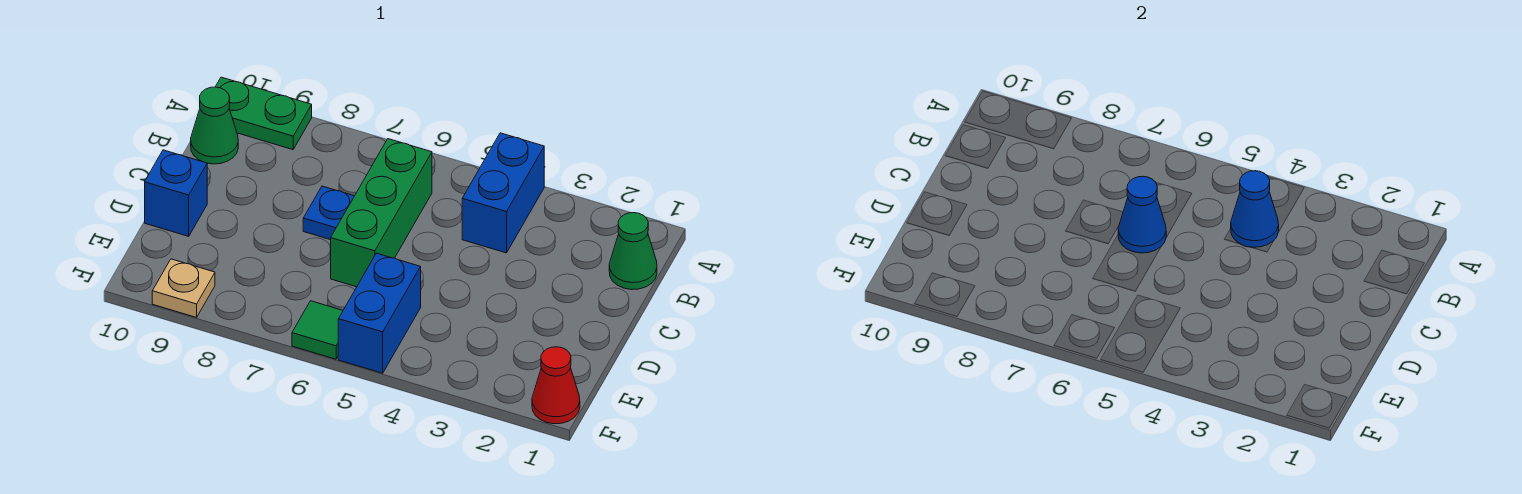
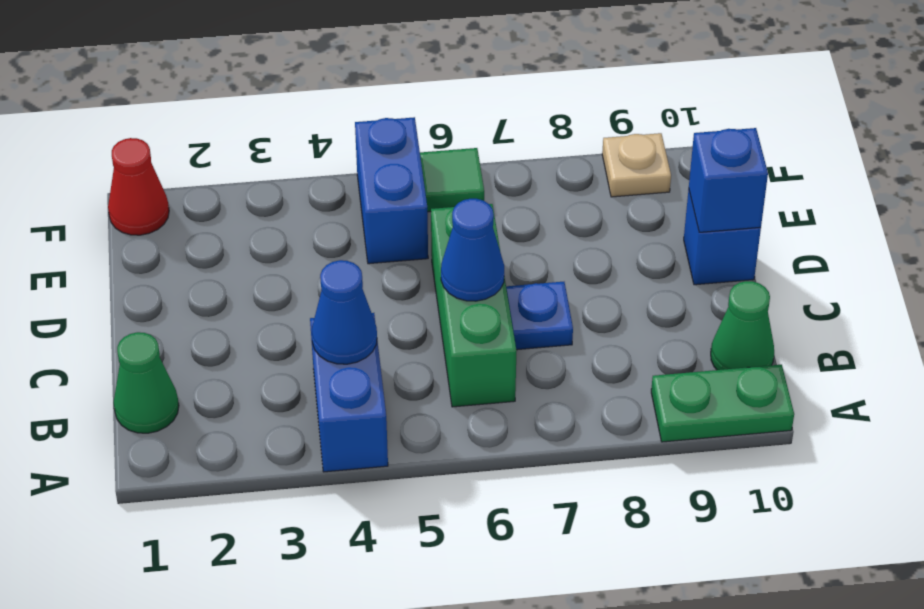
none -> blue 1x1 brick [689,128,768,232]

